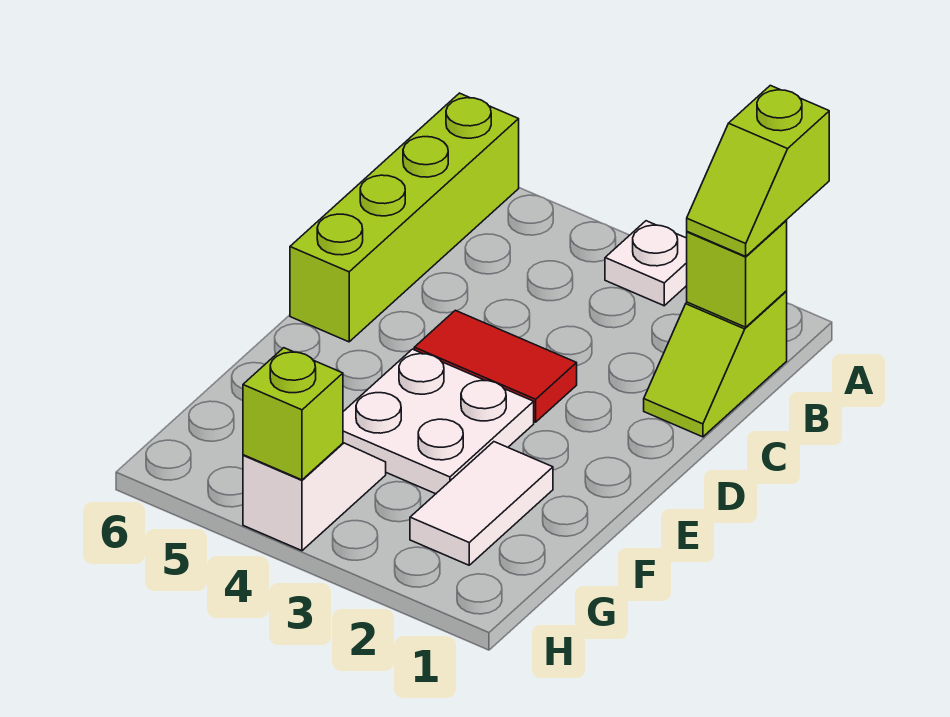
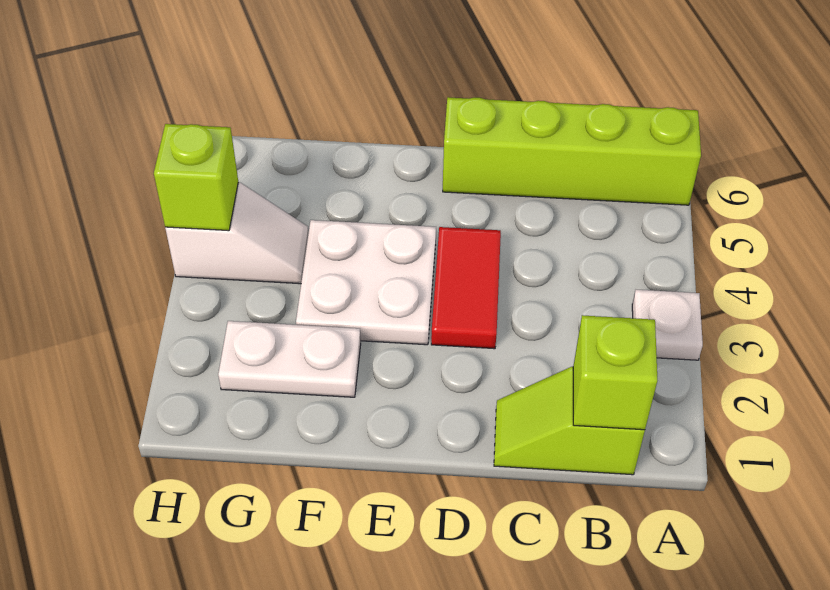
lime 1x2 slope [687,85,829,256] -> none
white 1x2 tile [410,442,553,565] -> white 1x2 plate [218,321,361,397]

